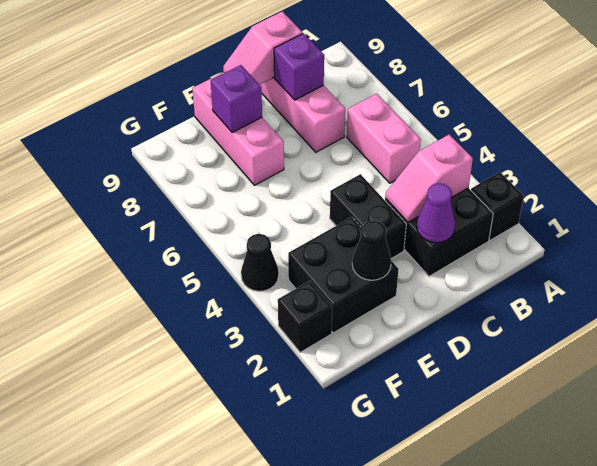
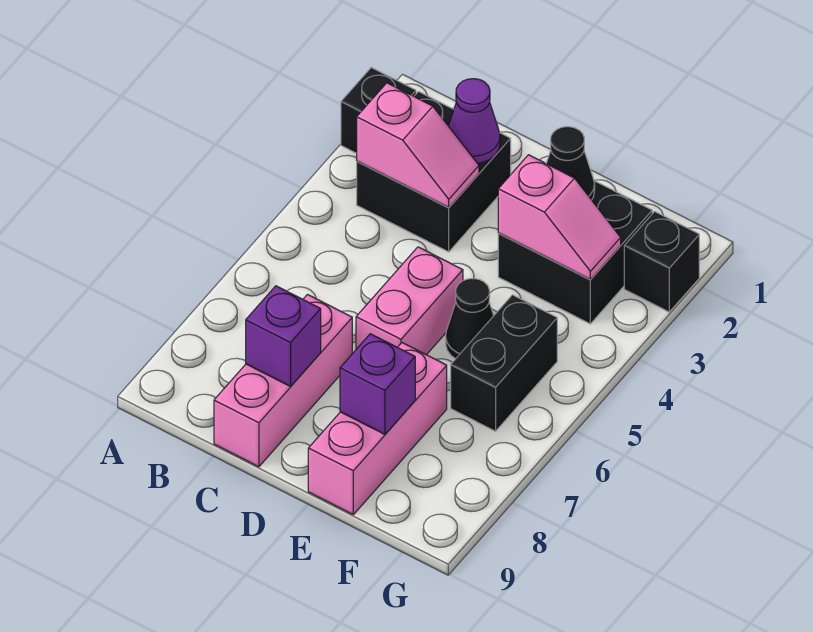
pink 1x2 brick [347,94,421,183] -> pink 1x2 brick moved to [356,247,463,355]
pink 1x2 slope [223,11,303,85] -> pink 1x2 slope moved to [498,155,621,279]
black 1x2 brick [330,174,406,259] -> black 1x2 brick moved to [451,295,557,431]
black 1x1 cone [241,234,279,291] -> black 1x1 cone moved to [446,278,494,359]

